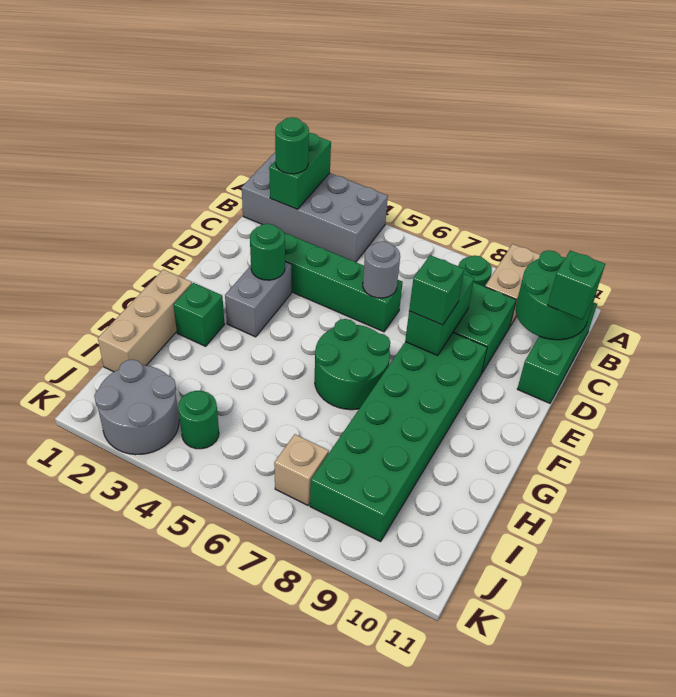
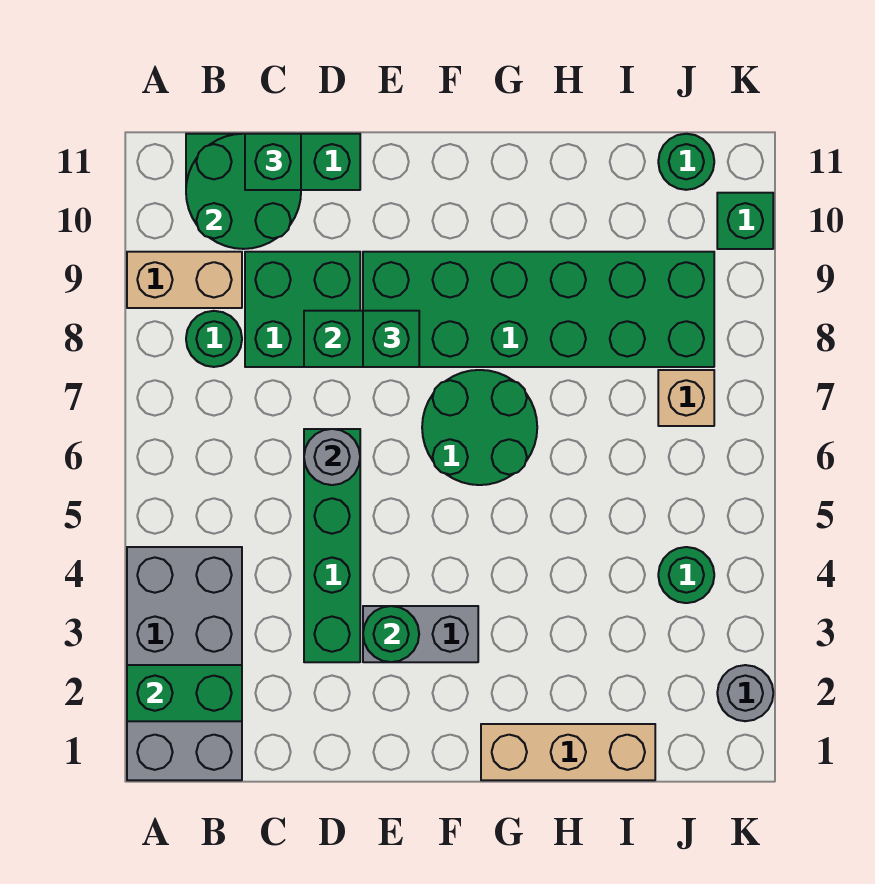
green 1x1 round brick [275,117,309,174] -> green 1x1 round brick moved to [658,134,714,190]
green 1x1 brick [174,283,225,346] -> green 1x1 brick moved to [717,193,773,249]
grey 2x2 round brick [94,360,179,455] -> grey 1x1 round brick [717,665,773,721]

